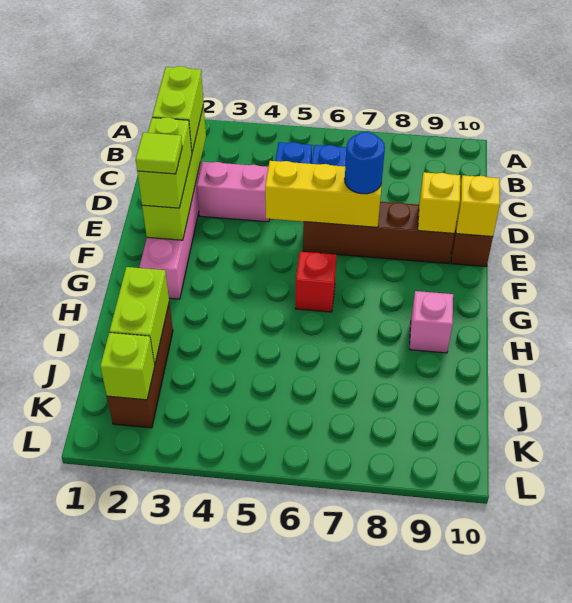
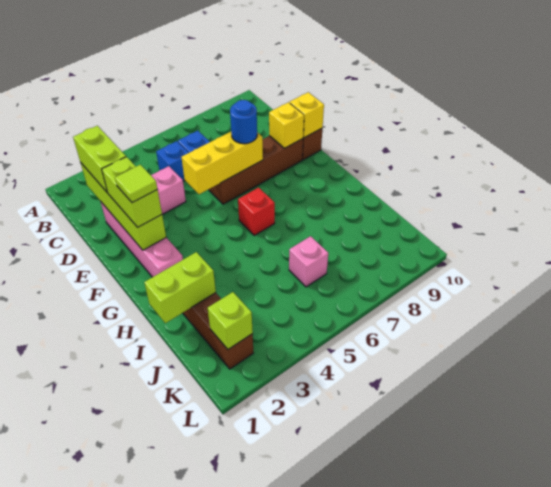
pink 1x1 brick [410,291,453,353] -> pink 1x1 brick moved to [289,236,328,287]
lime 1x2 brick [110,267,169,365] -> lime 1x2 brick turned to [144,252,216,323]

